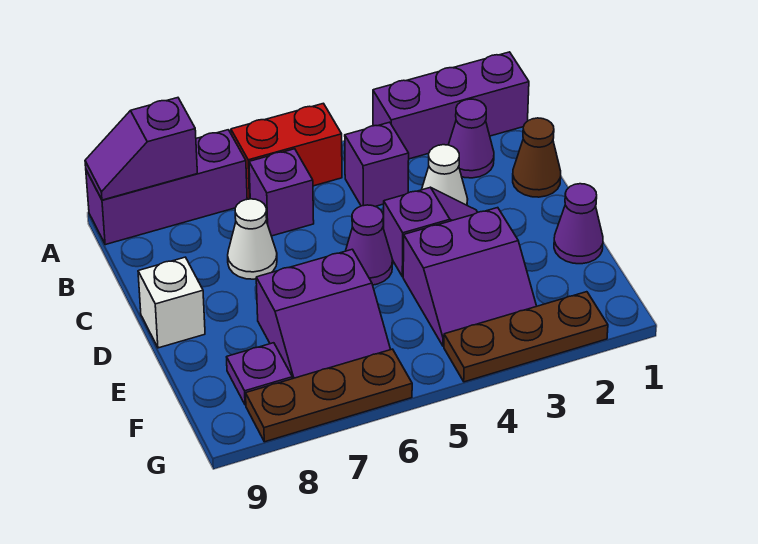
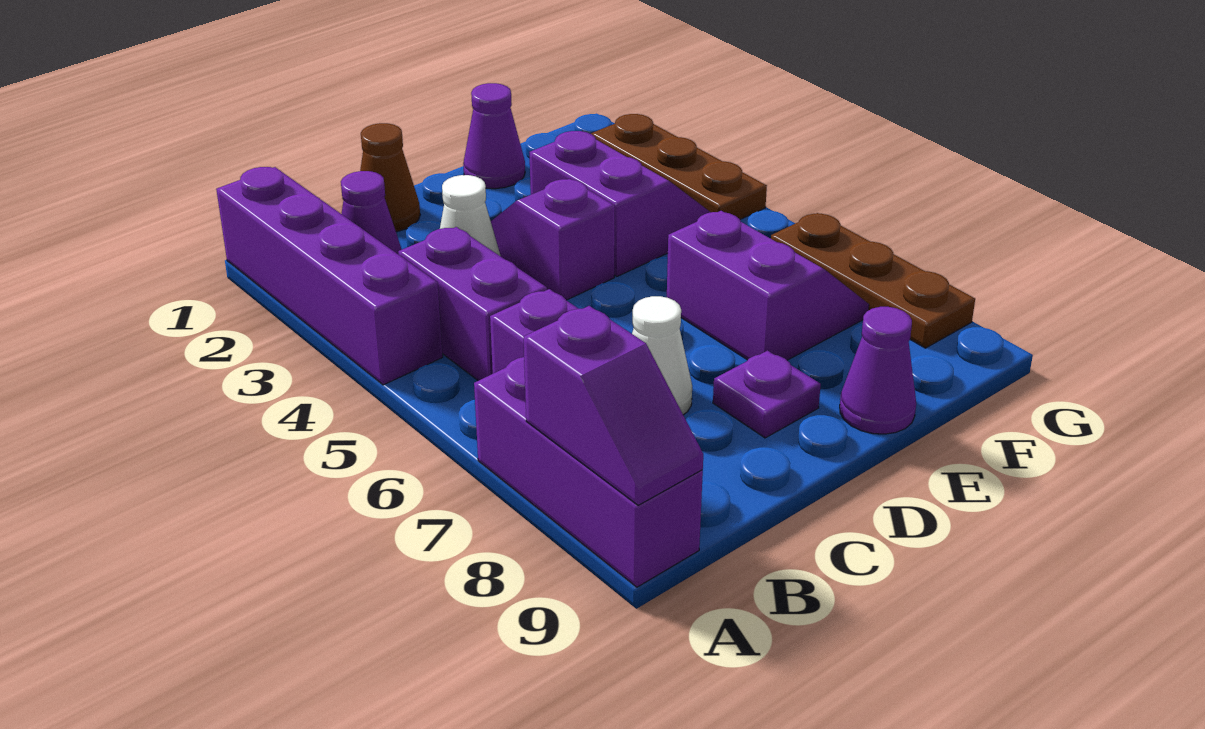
purple 1x3 brick [373,52,529,159] -> purple 1x4 brick [216,167,443,385]
red 1x2 brick [231,103,342,199] -> none
purple 1x1 brick [345,122,409,207] -> purple 1x2 brick [398,227,547,381]
purple 1x1 cone [346,205,393,285] -> purple 1x1 cone moved to [840,307,916,434]
white 1x1 brick [138,257,205,348] -> none
purple 1x1 plate [227,343,292,405] -> purple 1x1 plate moved to [713,350,821,438]

